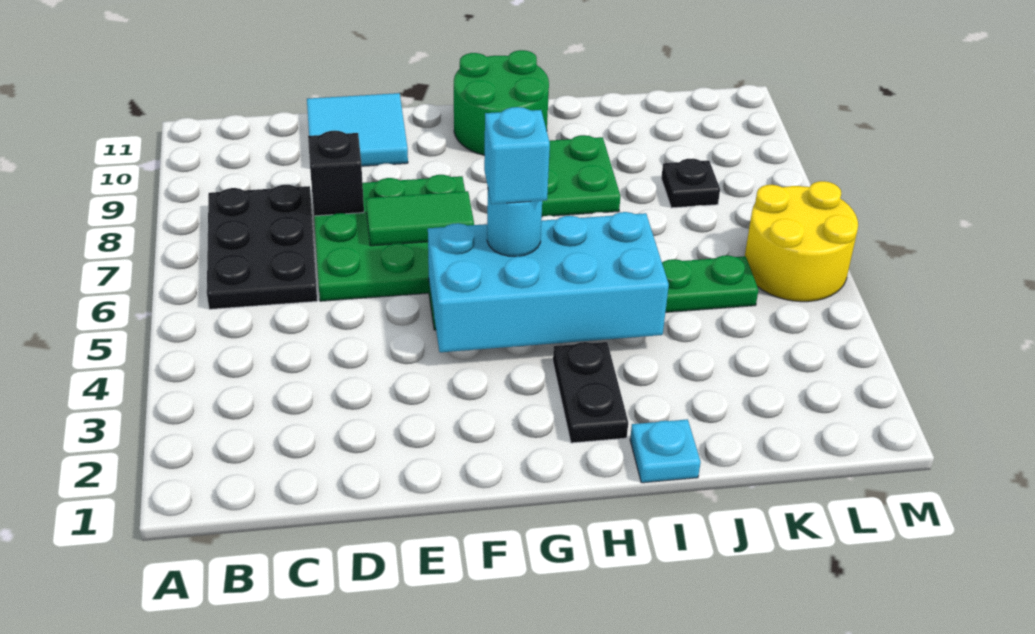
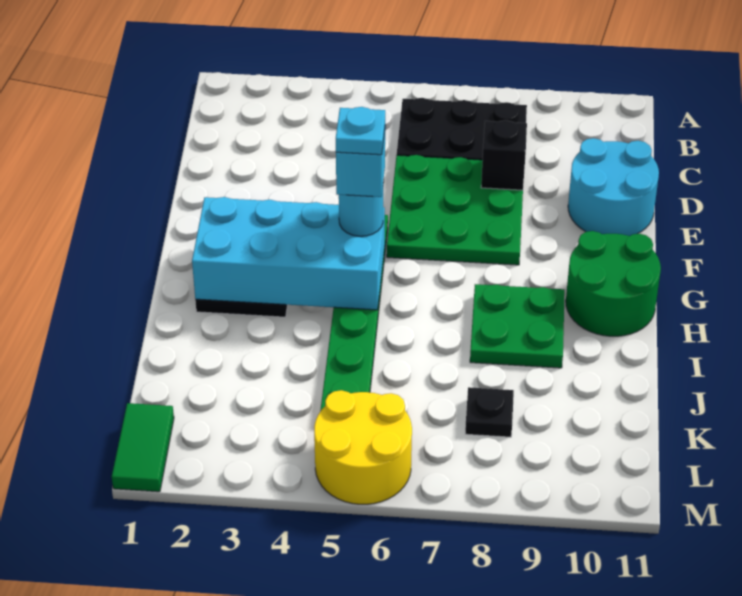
cyan 2x2 tile [307,93,408,166] -> cyan 2x2 round brick [568,138,659,236]
green 1x2 tile [366,191,474,246] -> green 1x2 tile moved to [112,403,174,492]
cyan 2x4 brick [428,212,669,352] -> cyan 2x4 brick turned to [192,197,385,310]
cyan 1x1 plate [630,419,701,483] -> cyan 1x1 plate moved to [336,107,385,155]

